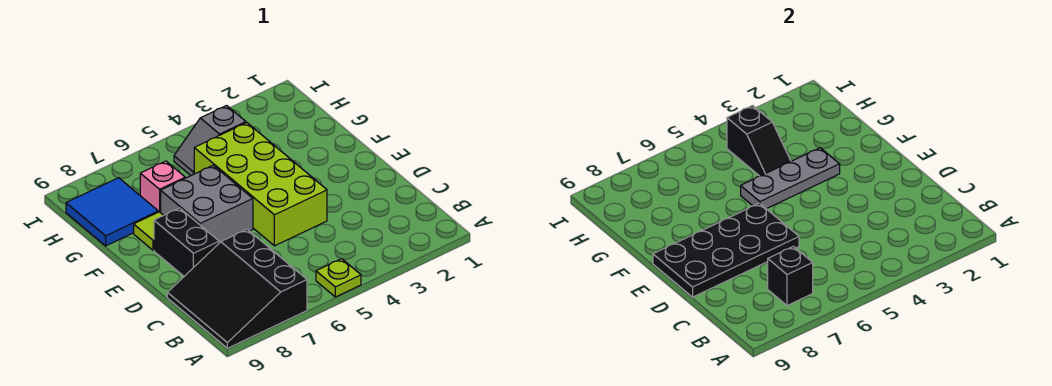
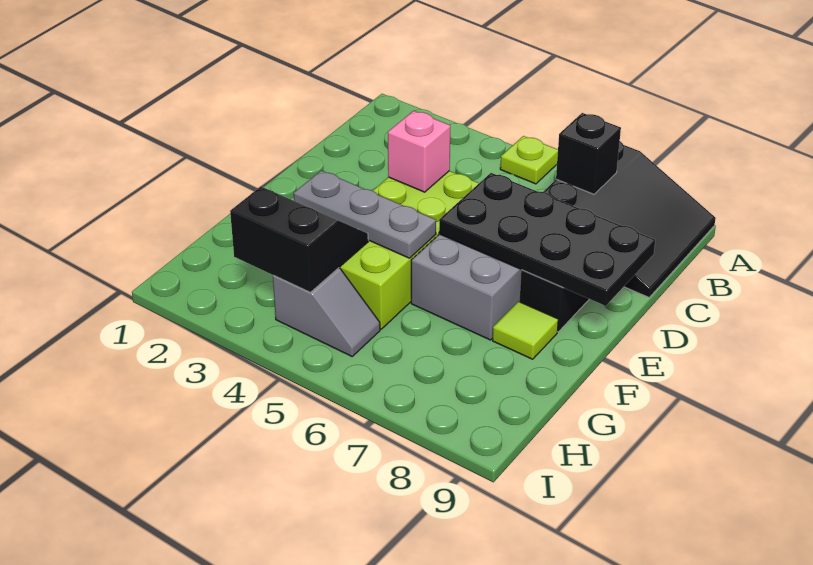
black 1x2 slope [727,106,791,176] -> black 2x2 slope [230,187,368,292]
pink 1x1 brick [140,161,185,213] -> pink 1x1 brick moved to [388,111,450,192]
blue 2x2 tile [66,178,158,246] -> none

